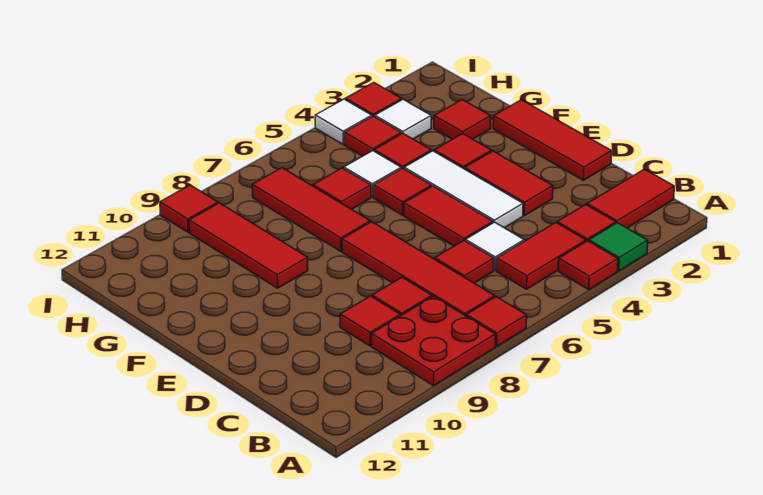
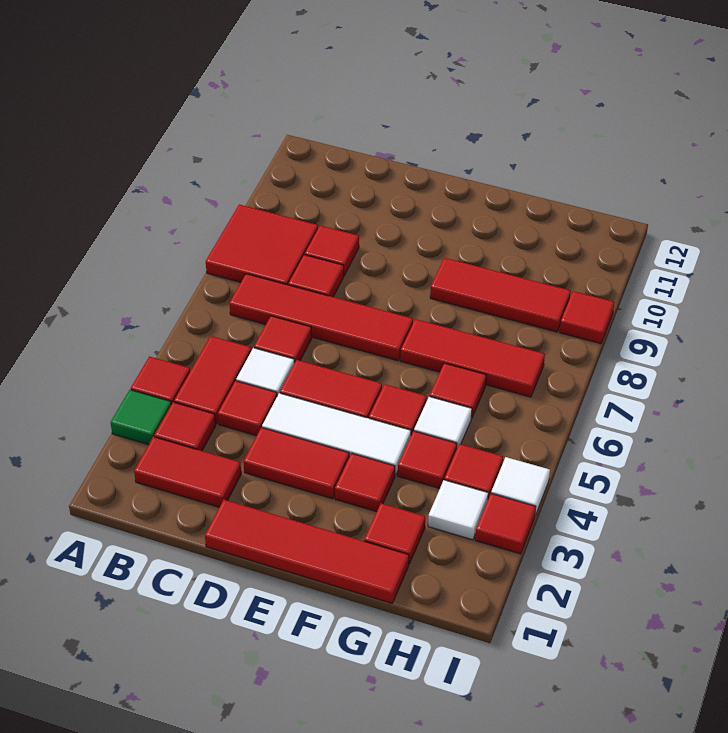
red 1x1 tile [467,297,527,346] -> red 1x1 tile moved to [218,381,277,436]
red 2x2 plate [372,296,495,386] -> red 2x2 tile [206,205,318,285]
red 1x2 tile [587,169,674,228] -> red 1x2 tile turned to [134,437,241,507]
red 1x3 tile [493,100,612,180] -> red 1x4 tile [205,500,409,603]

